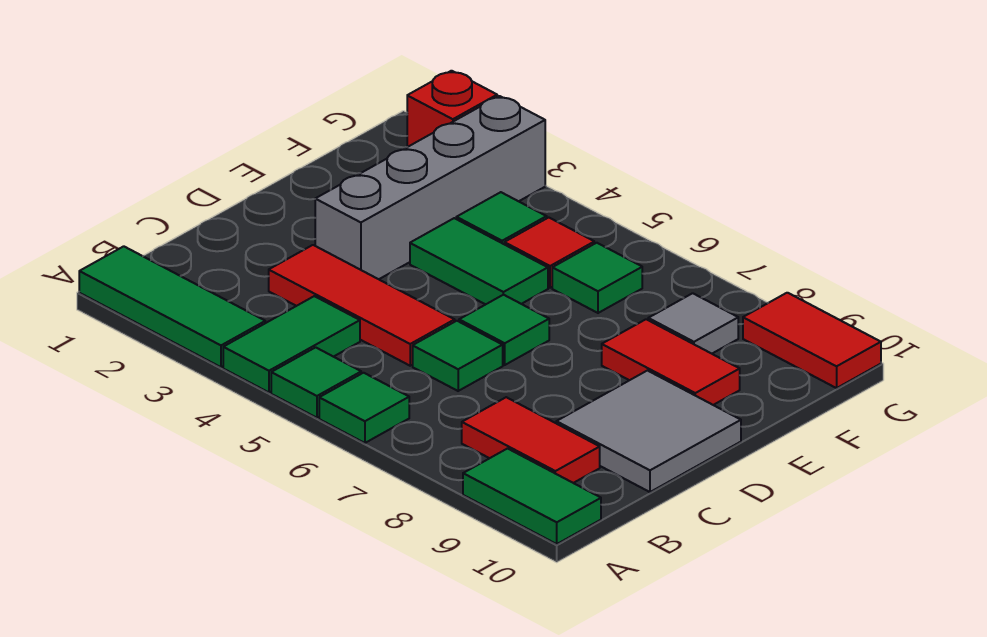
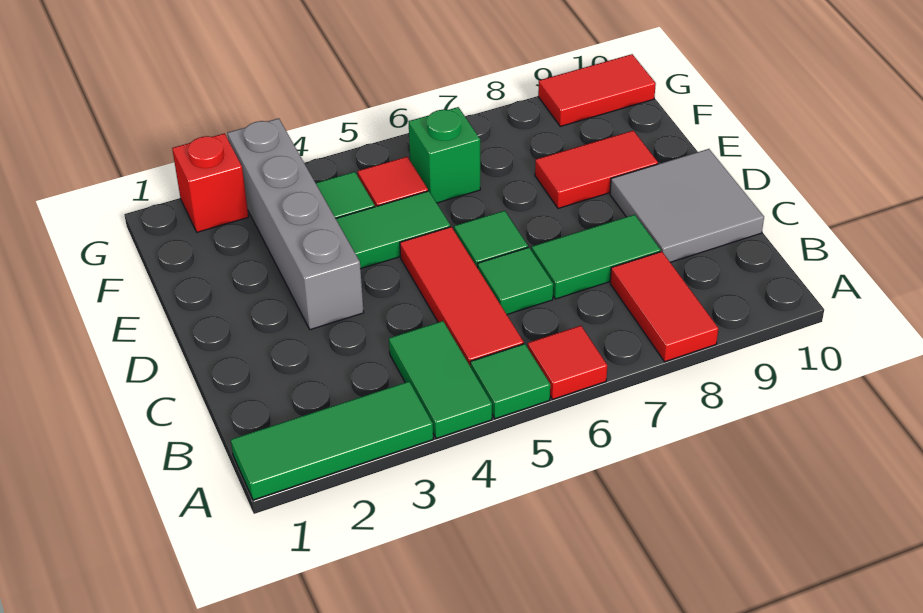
green 1x1 tile [319,373,409,443] -> red 1x1 tile [528,326,607,399]
green 1x2 tile [463,449,601,544] -> green 1x2 tile moved to [532,215,661,299]
red 1x2 tile [462,397,600,483] -> red 1x2 tile turned to [610,252,718,362]
red 1x3 tile [269,245,455,366] -> red 1x3 tile turned to [400,227,524,367]
green 1x1 tile [552,243,642,313] -> green 1x1 brick [409,107,480,203]
grey 1x1 tile [648,293,738,354] -> none

